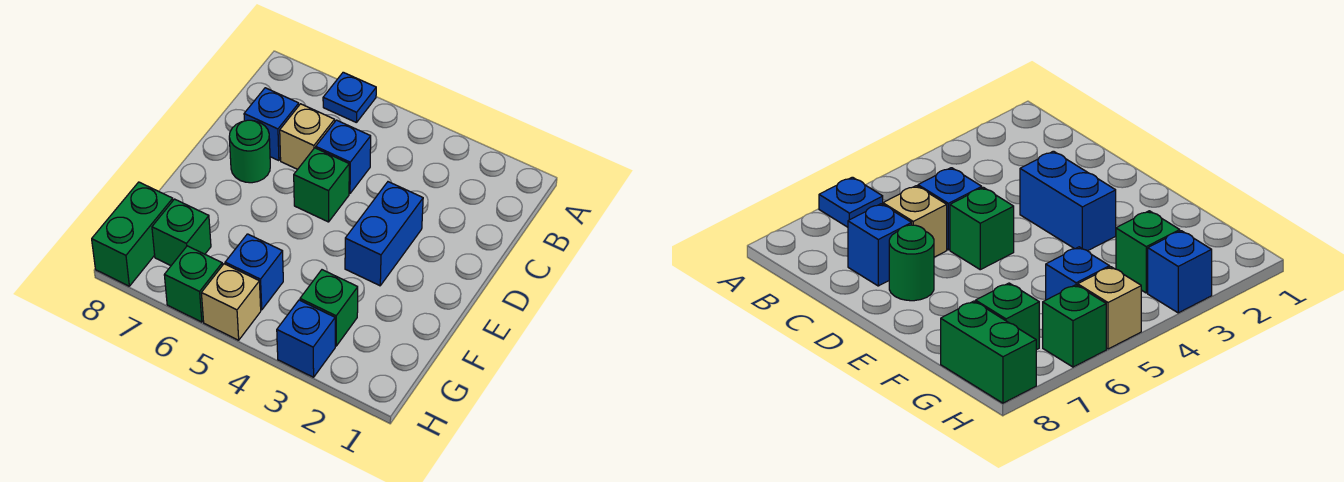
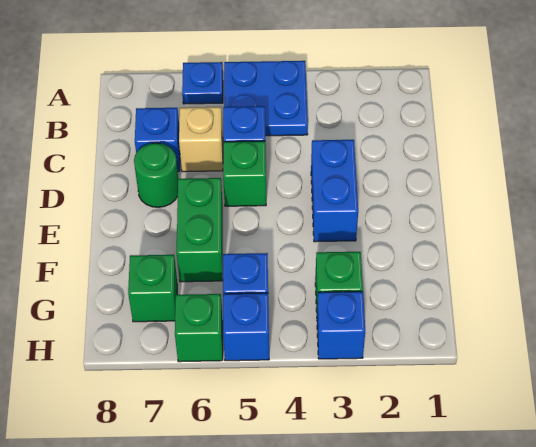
none -> blue 2x2 plate [224,61,308,136]
green 1x2 brick [92,182,173,286] -> green 1x2 brick moved to [177,178,223,282]
tan 1x1 brick [201,264,261,340] -> blue 1x1 brick [223,293,269,361]

